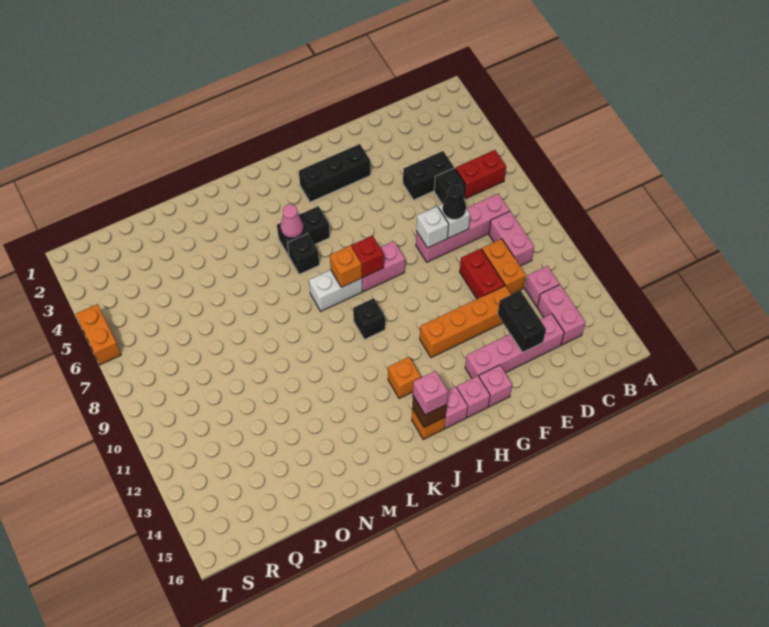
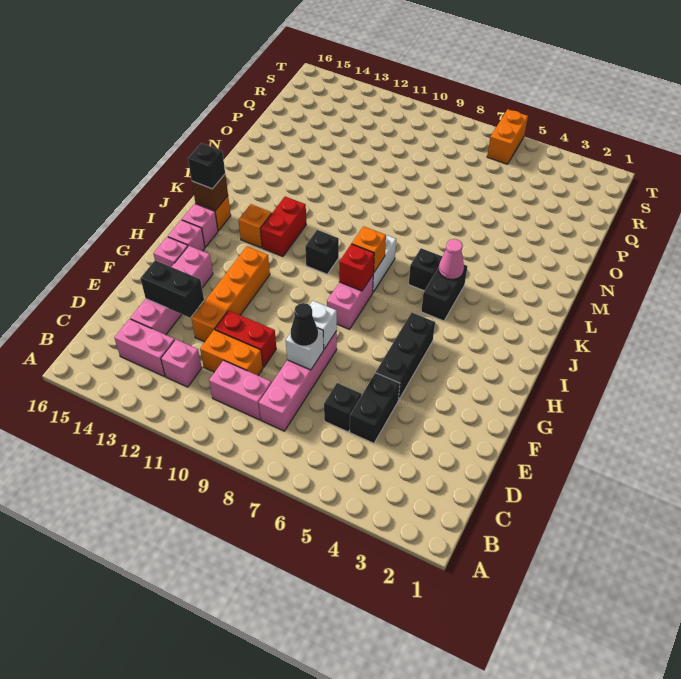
red 1x2 brick [456,150,506,199] -> red 1x2 brick moved to [260,197,306,257]
black 1x3 brick [299,144,370,202] -> black 1x3 brick moved to [376,313,435,400]
pink 1x1 brick [413,371,448,415] -> black 1x1 brick [188,143,225,189]
orange 1x2 brick [76,304,121,365] -> orange 1x2 brick turned to [487,109,528,164]

